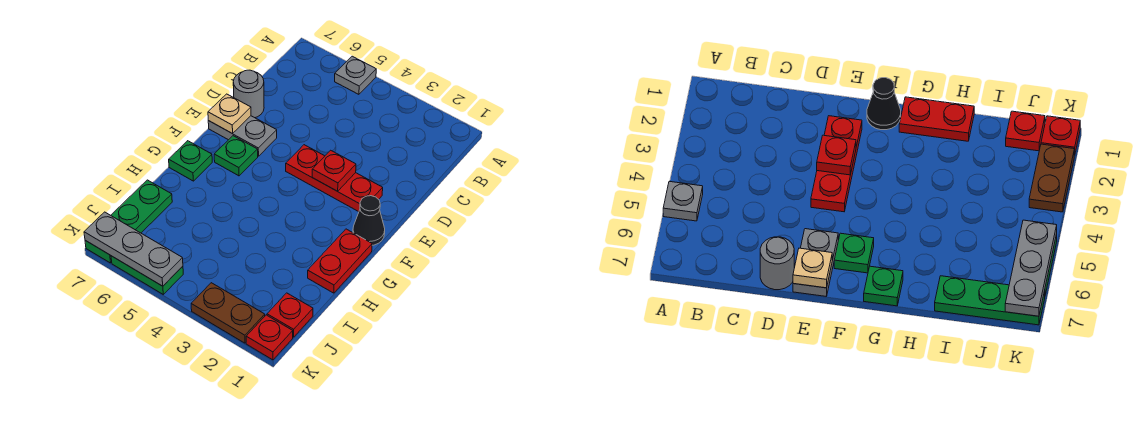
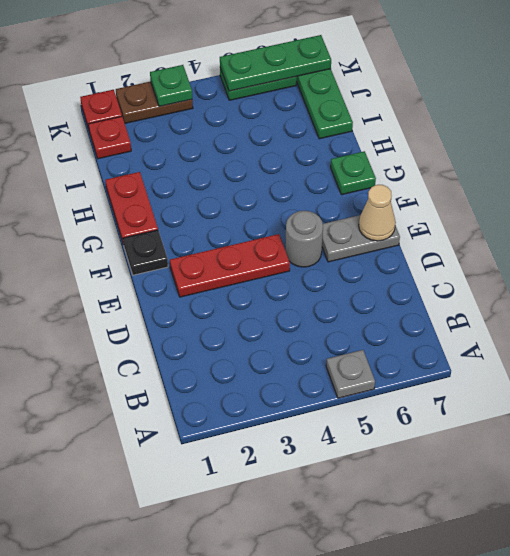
grey 1x1 round brick [233,70,264,118] -> grey 1x1 round brick moved to [285,211,323,267]
red 1x1 plate [312,150,356,191] -> none
tan 1x1 plate [208,94,251,134] -> tan 1x1 cone [359,185,396,241]
black 1x1 cone [353,196,385,245] -> black 1x1 plate [123,230,168,275]
green 1x1 plate [214,136,258,176] -> green 1x1 plate moved to [150,65,192,107]
grey 1x3 plate [84,212,183,286] -> green 1x3 plate [220,35,331,91]

